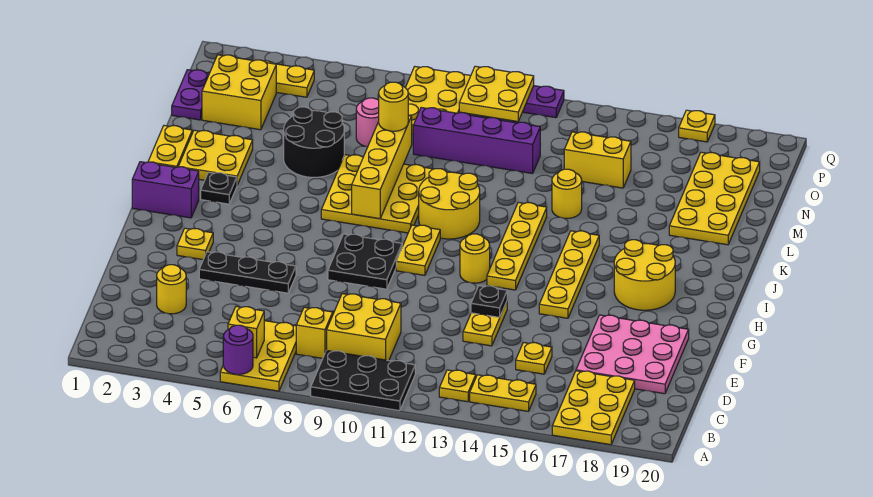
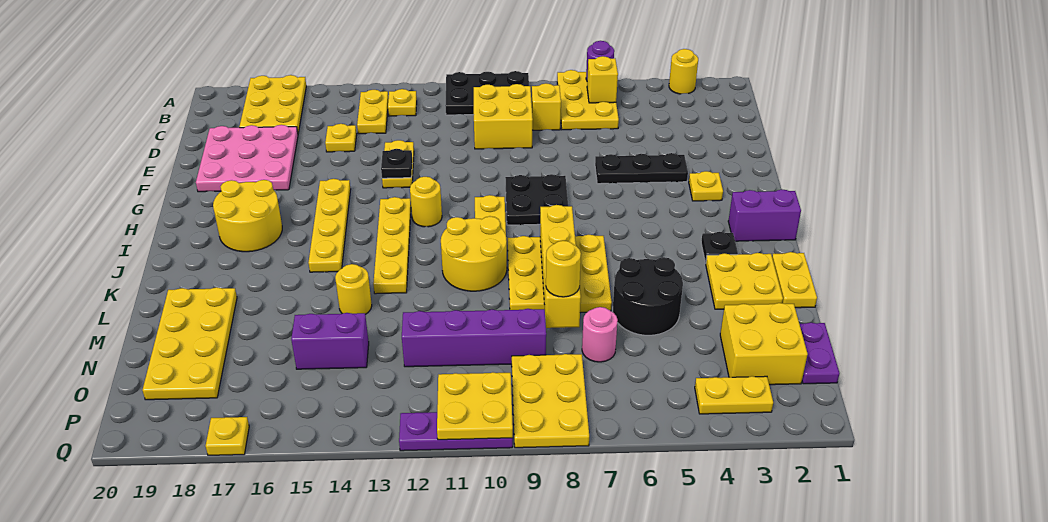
yellow 1x2 plate [470,375,536,411] -> yellow 1x2 plate turned to [357,90,388,134]
yellow 1x1 round brick [157,265,186,314] -> yellow 1x1 round brick moved to [669,49,698,94]
yellow 1x2 brick [564,132,631,188] -> purple 1x2 brick [291,313,369,369]

